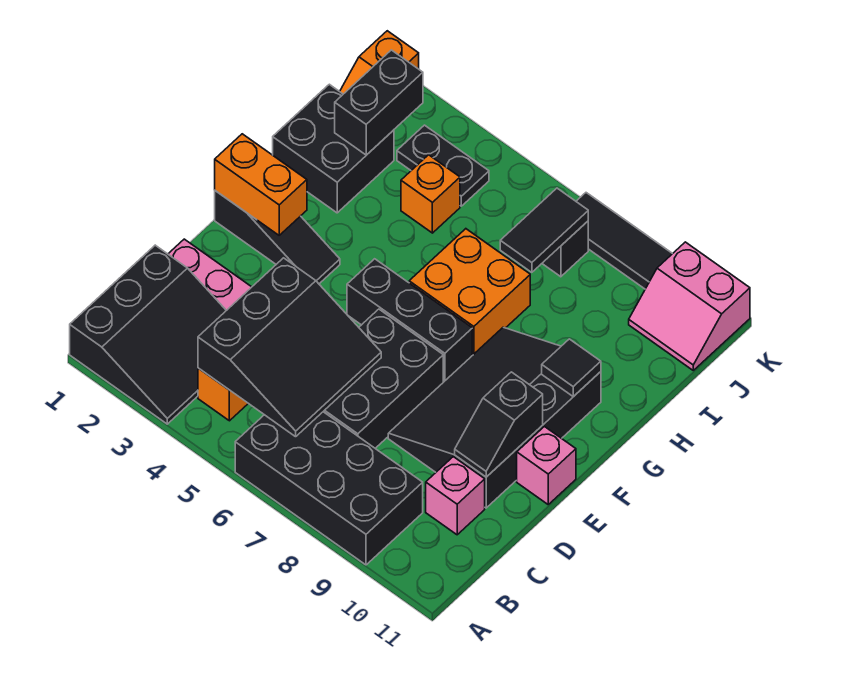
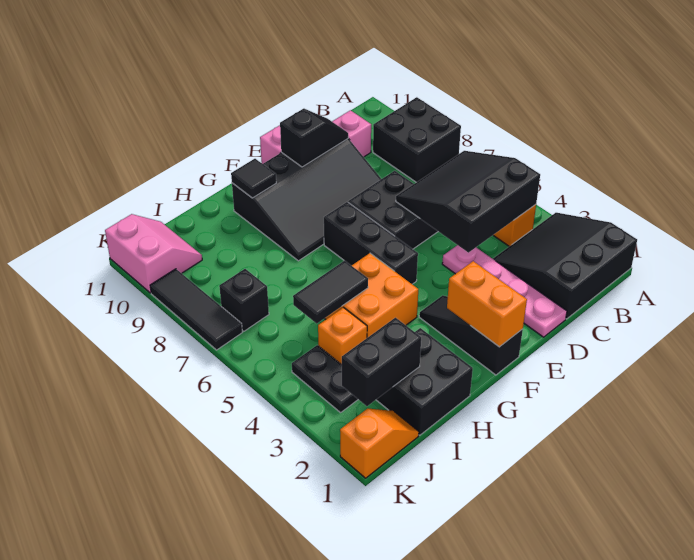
black 2x4 brick [235,412,423,565] -> black 2x2 brick [373,97,461,182]
black 2x3 brick [323,309,443,448] -> black 2x2 brick [348,171,438,249]
orange 2x2 brick [409,229,530,355] -> orange 2x2 brick moved to [324,253,418,338]
black 1x2 tile [500,188,588,272] -> black 1x2 tile moved to [293,261,368,323]

